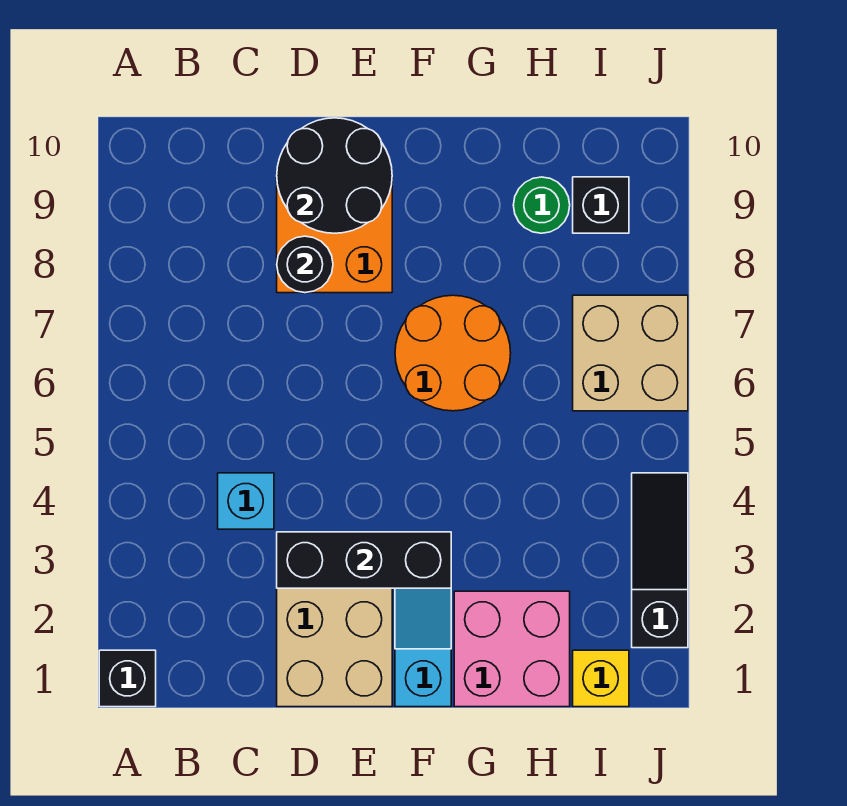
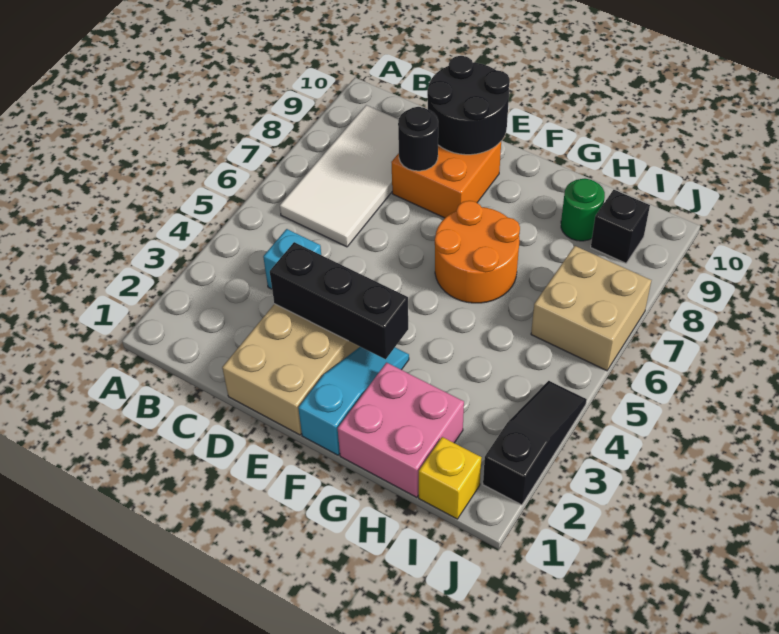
black 1x1 brick [99,650,156,707] -> none
none -> white 2x4 tile [280,105,399,247]

